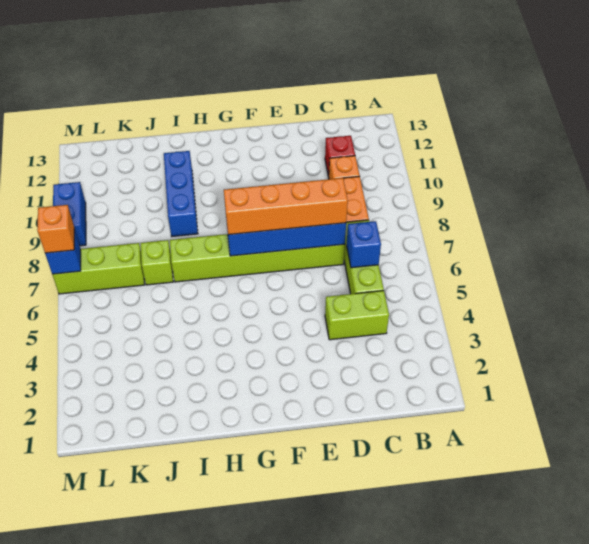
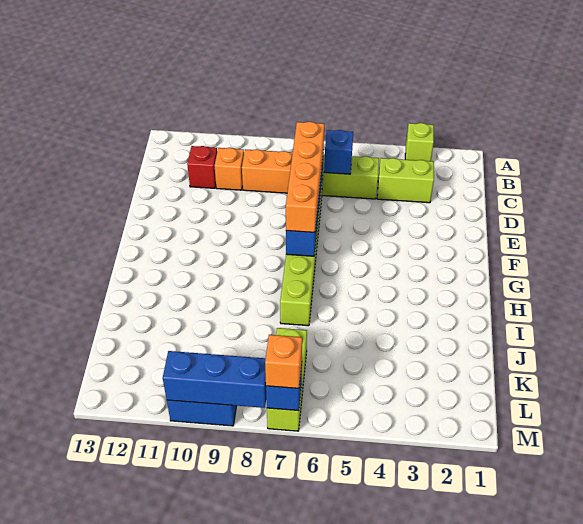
lime 1x2 brick [325,291,389,340] -> lime 1x2 brick turned to [377,158,434,203]
blue 1x3 brick [164,151,198,236] -> blue 1x3 brick moved to [163,351,266,408]
lime 1x1 brick [141,240,173,285] -> lime 1x1 brick moved to [405,123,434,161]

